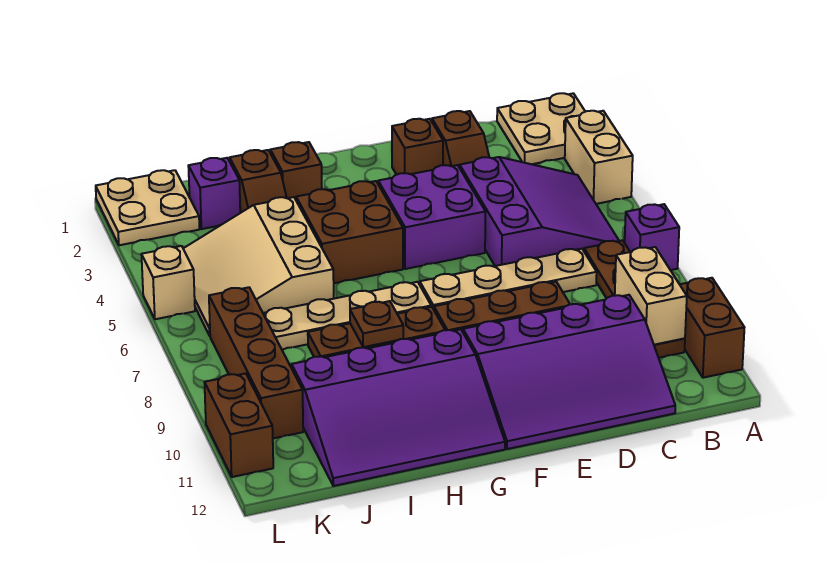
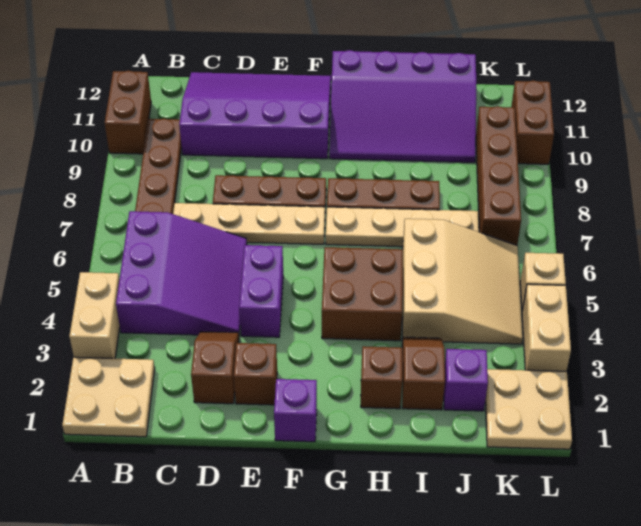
purple 1x1 brick [625,204,679,270] -> purple 1x1 brick moved to [274,379,317,442]
purple 3x3 slope [460,157,619,266] -> purple 3x3 slope turned to [116,211,247,335]
tan 1x2 brick [615,247,687,345] -> tan 1x2 brick moved to [522,284,571,371]
purple 2x2 brick [378,165,486,269] -> purple 1x2 brick [239,245,283,337]
purple 3x4 slope [292,329,505,486] -> purple 3x4 slope turned to [329,50,476,162]
brown 1x1 plate [350,301,403,347] -> none

